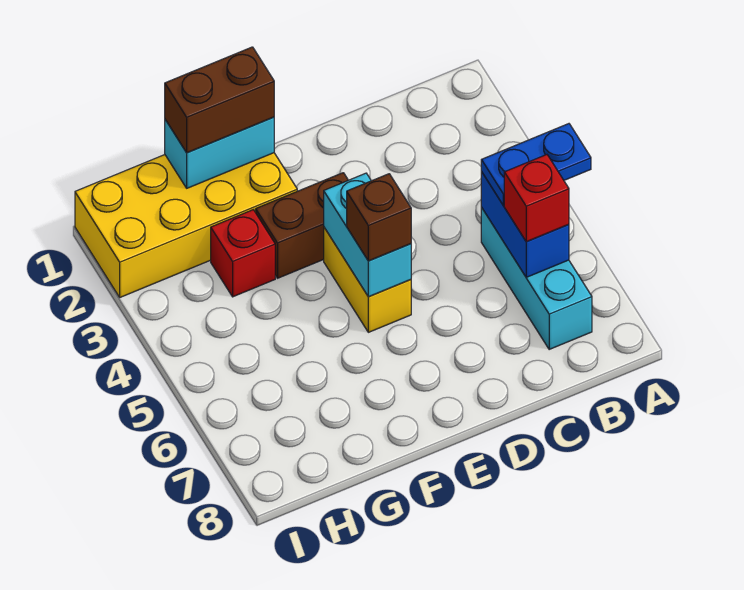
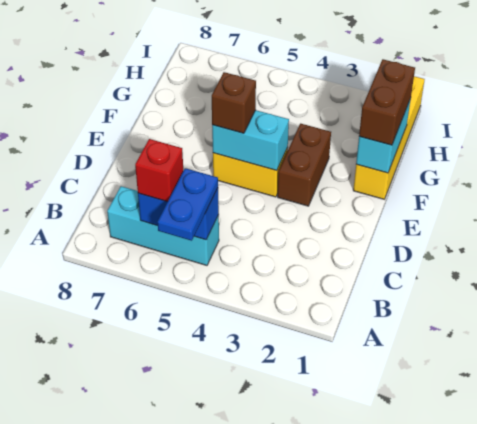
yellow 2x4 brick [75,153,297,297] -> yellow 1x4 brick [353,76,425,199]
red 1x1 brick [211,210,275,297] -> none

